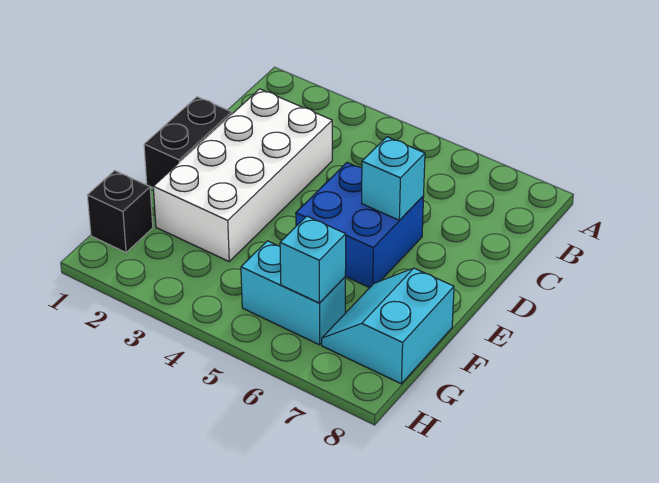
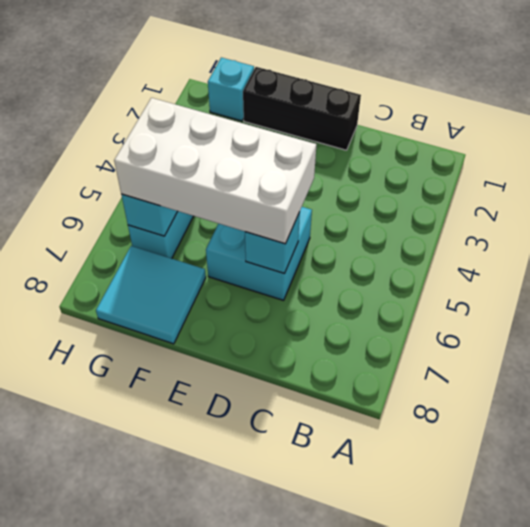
white 2x4 brick [153,89,332,261] -> white 2x4 brick moved to [114,98,317,244]
black 1x2 brick [144,97,232,188] -> black 1x3 brick [243,67,361,150]
blue 2x2 brick [296,163,424,288] -> cyan 2x2 brick [206,207,312,300]
cyan 2x2 slope [322,268,454,384] -> cyan 2x2 tile [96,246,206,344]
black 1x1 brick [87,171,153,252] -> cyan 1x1 brick [208,57,254,121]

